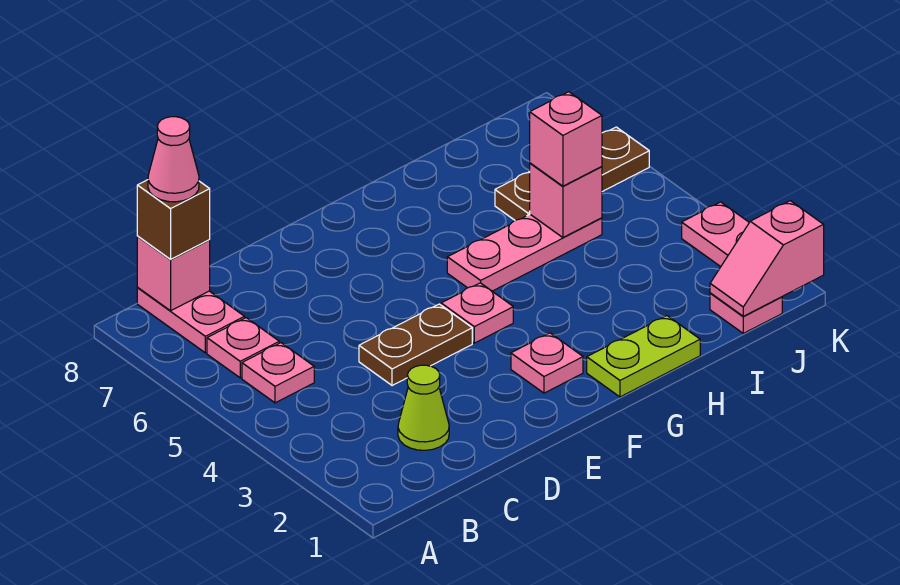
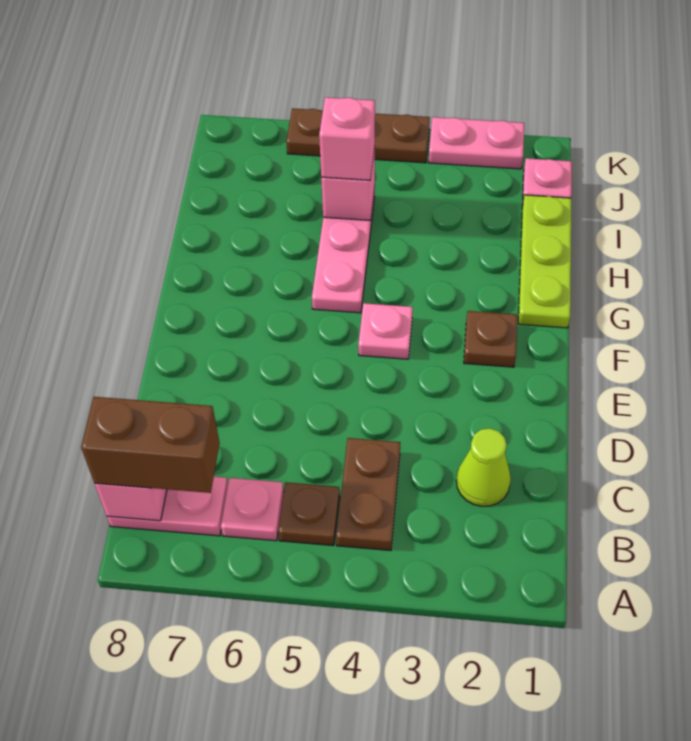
pink 1x1 plate [242,343,314,403] -> brown 1x1 plate [278,482,340,546]
brown 1x1 brick [137,180,210,259] -> brown 1x2 brick [81,397,220,493]
pink 1x1 cone [148,117,199,202] -> none
brown 1x2 plate [359,304,472,386] -> brown 1x2 plate moved to [336,438,400,550]
pink 1x1 plate [511,333,583,393] -> brown 1x1 plate [464,311,518,367]
lime 1x2 plate [587,316,700,397] -> lime 1x3 plate [518,195,571,328]
brown 1x3 plate [495,127,649,220] -> brown 1x3 plate turned to [286,108,430,163]
pink 1x2 slope [710,201,824,316] -> none

